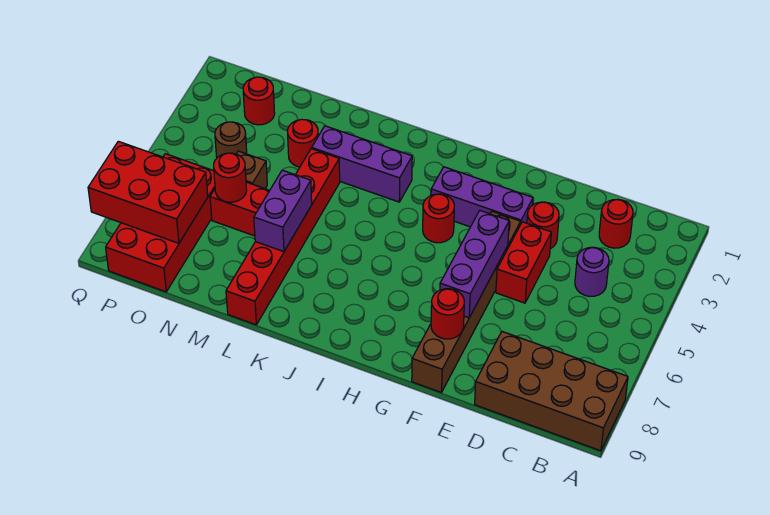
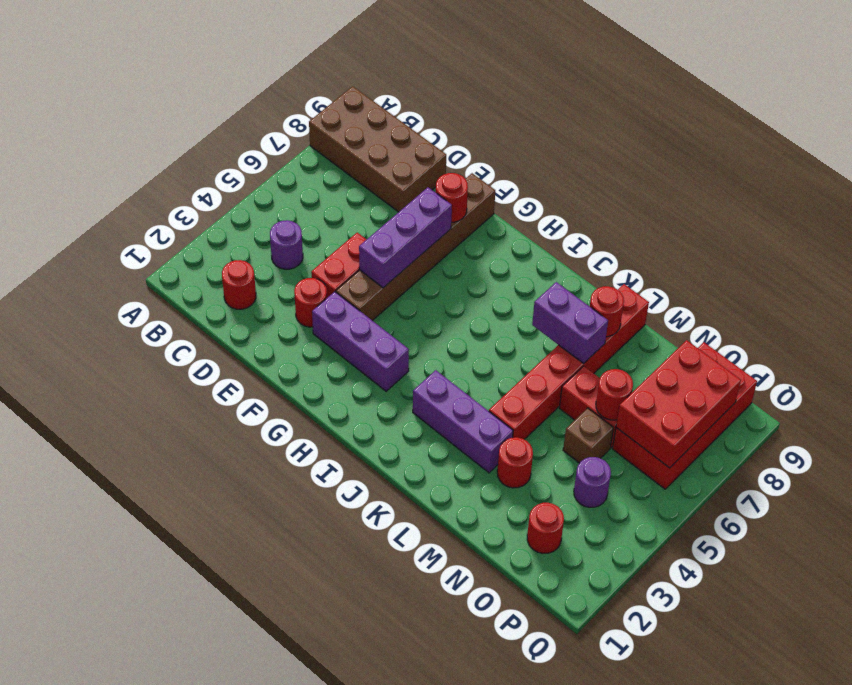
red 1x1 round brick [423,194,454,243] -> red 1x1 round brick moved to [590,286,624,337]
purple 1x2 brick [254,170,312,252] -> purple 1x2 brick turned to [532,282,608,363]
brown 1x1 round brick [215,122,247,158] -> purple 1x1 round brick [574,457,611,507]
red 2x3 brick [88,141,208,243] -> red 2x3 brick turned to [616,340,741,468]

